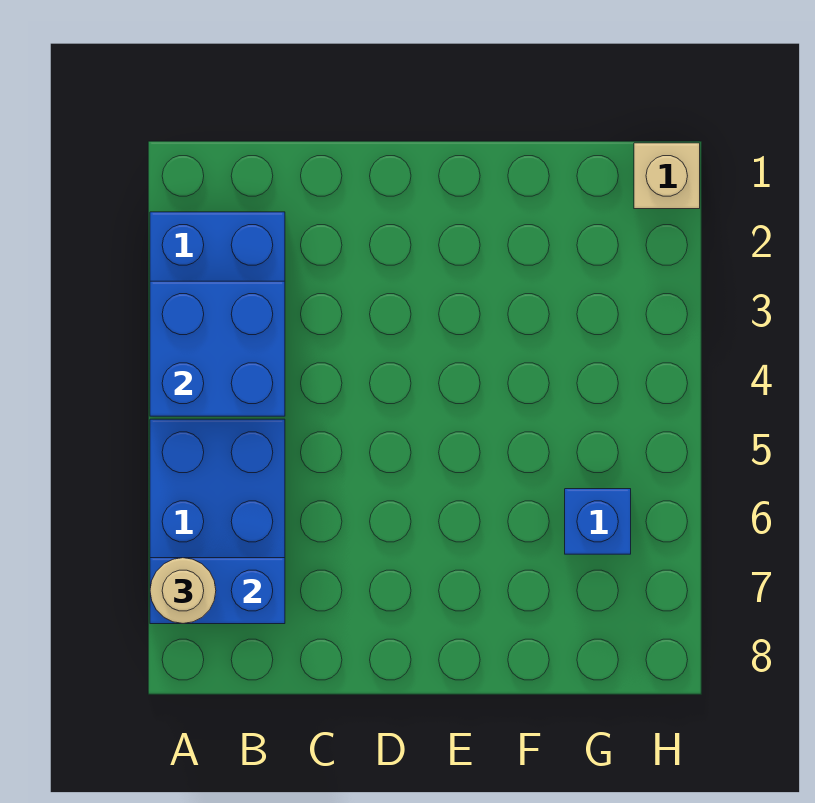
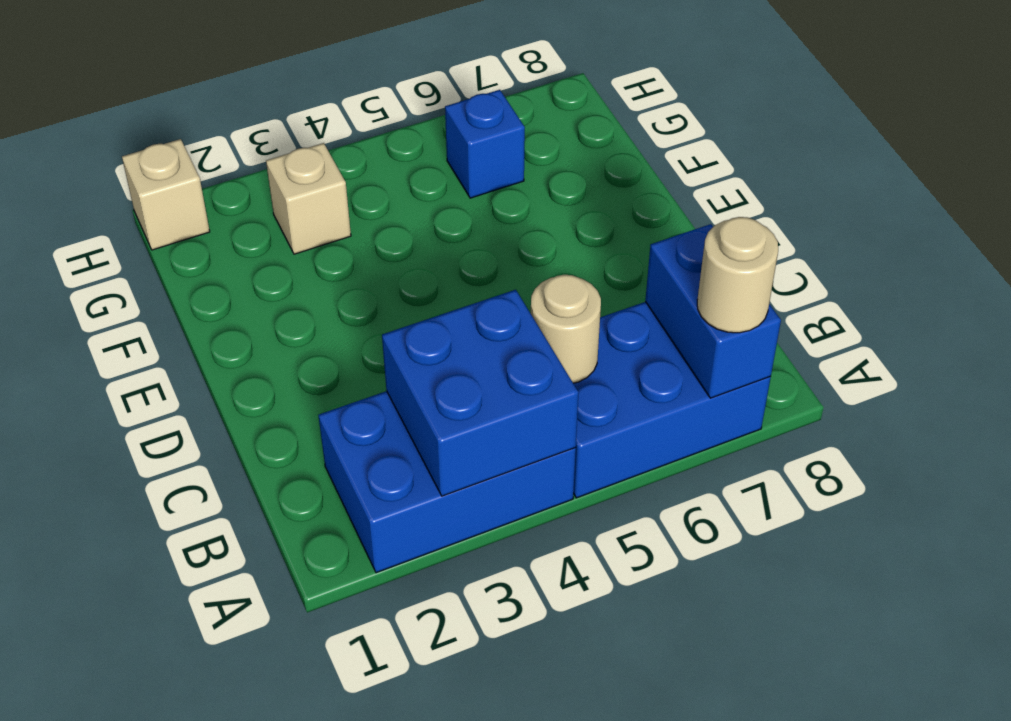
none -> tan 1x1 round brick [531,275,601,383]
none -> tan 1x1 brick [266,143,351,254]

